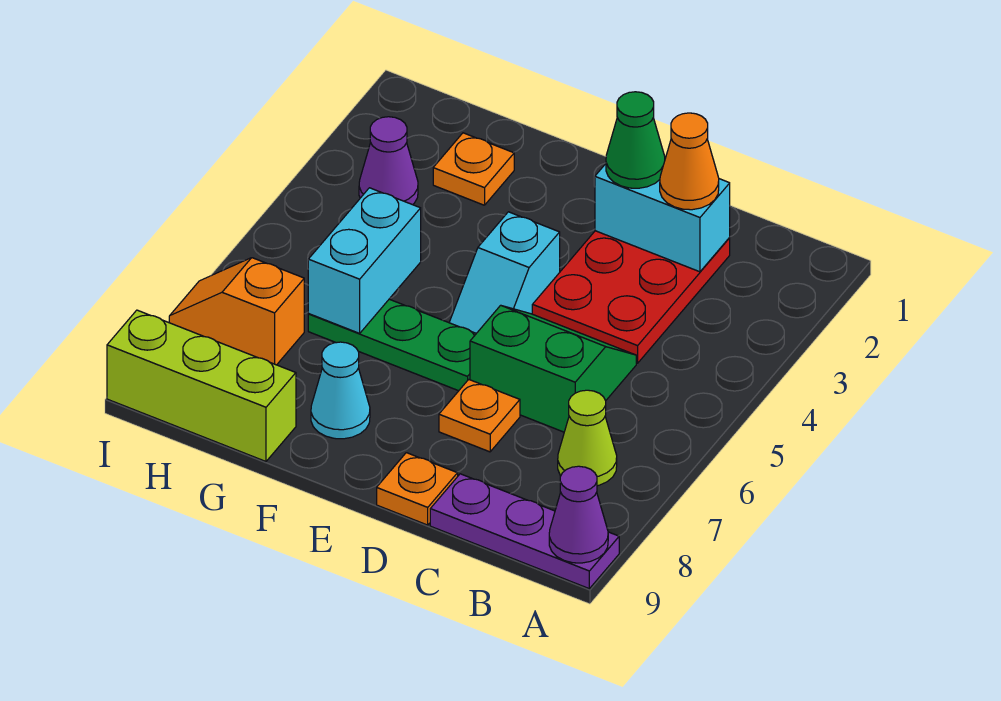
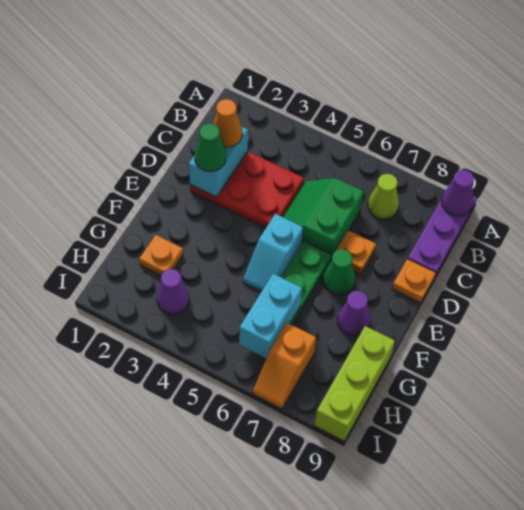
cyan 1x2 slope [449,212,560,333] -> cyan 1x2 slope turned to [243,214,303,292]
none -> green 1x1 cone [323,249,355,295]
cyan 1x1 cone [311,342,370,439] -> purple 1x1 cone [338,291,370,336]
cyan 1x2 brick [308,188,421,333] -> cyan 1x2 brick turned to [239,274,302,358]

